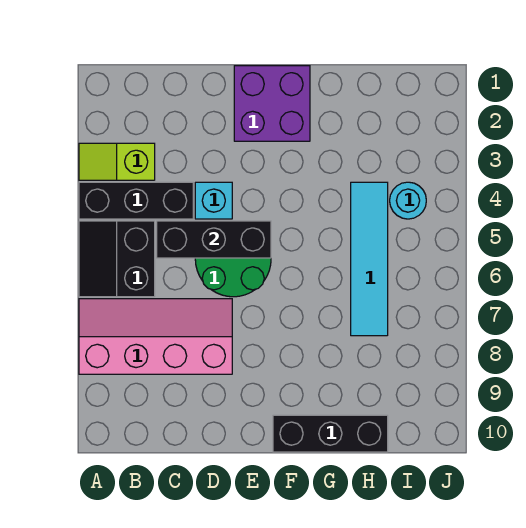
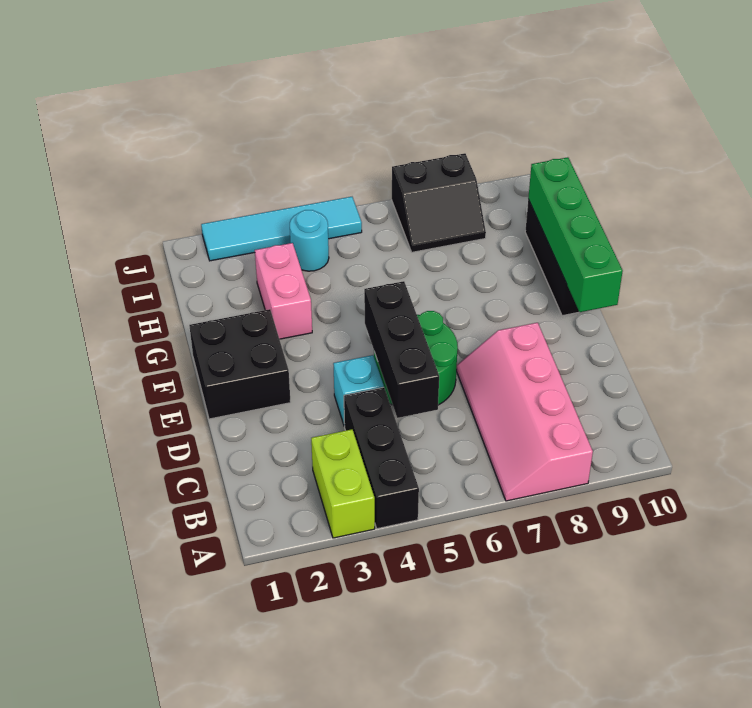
lime 1x2 slope [79,143,155,180] -> lime 1x2 brick [311,429,375,538]
black 2x2 slope [79,221,155,297] -> black 2x2 slope moved to [392,153,486,252]
purple 2x2 brick [234,66,310,141] -> black 2x2 brick [189,309,291,419]
none -> green 1x4 brick [528,157,623,312]
none -> pink 1x2 brick [255,243,312,339]
cyan 1x4 tile [351,182,388,336] -> cyan 1x4 tile moved to [201,197,362,261]

